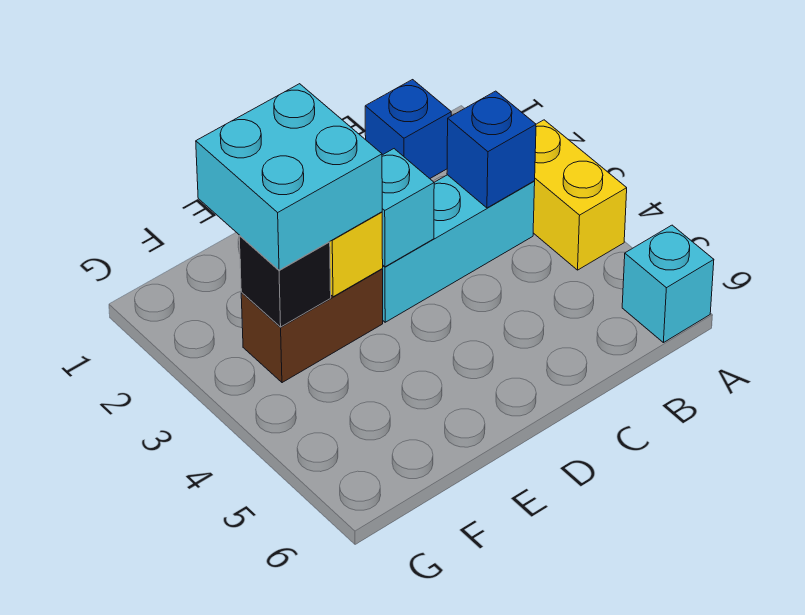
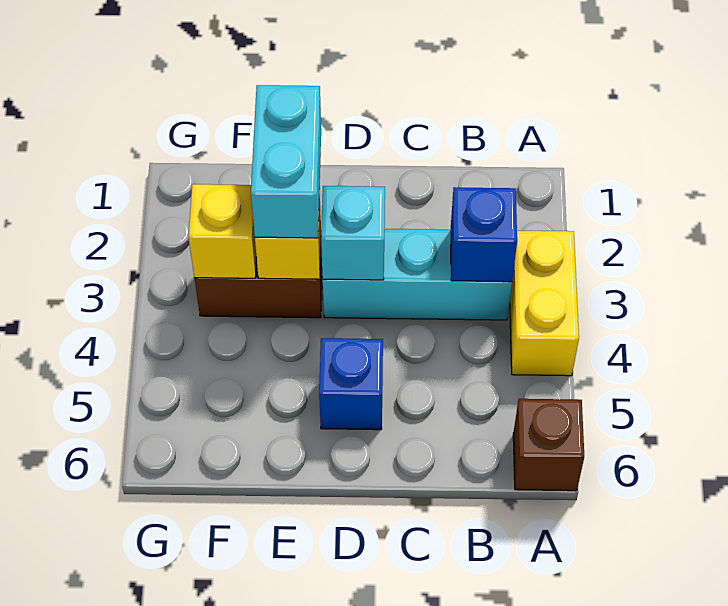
cyan 1x1 brick [622,225,714,343] -> brown 1x1 brick [513,399,584,491]
blue 1x1 brick [365,80,451,178] -> blue 1x1 brick moved to [319,338,383,430]
cyan 2x2 brick [196,84,382,270] -> cyan 1x2 brick [251,85,321,238]
black 1x1 brick [239,236,331,327] -> yellow 1x1 brick [188,184,256,278]

